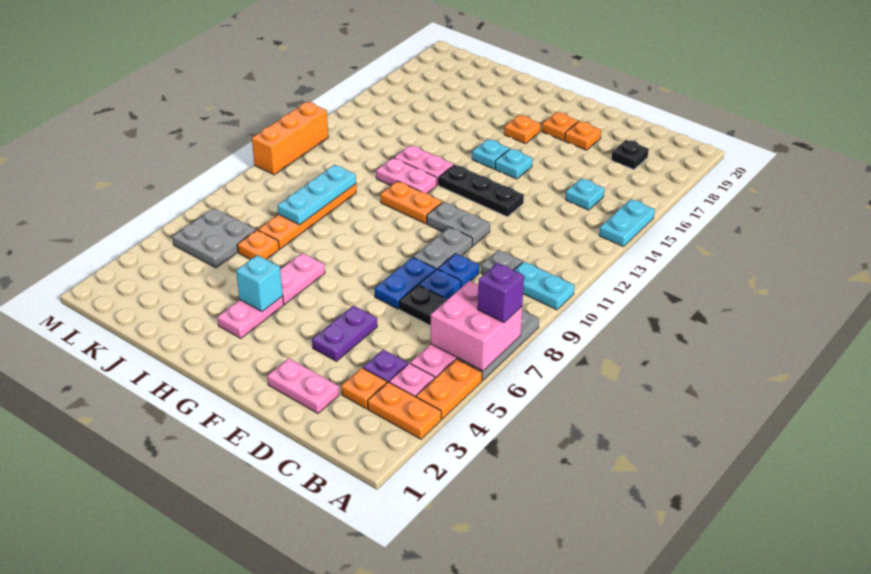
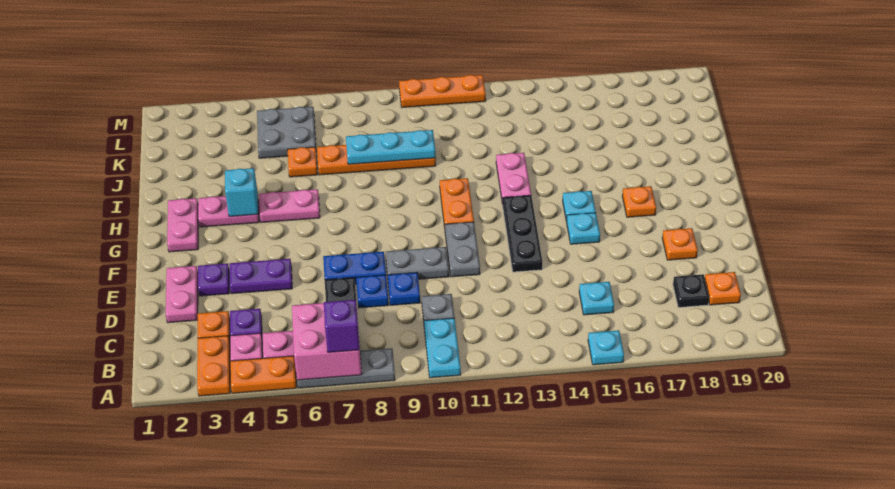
cyan 1x2 plate [599,199,655,247] -> cyan 1x1 plate [588,330,624,365]
none -> purple 1x1 plate [198,263,229,296]
orange 1x1 plate [542,112,578,141] -> orange 1x1 plate moved to [705,272,741,305]
pink 1x2 plate [376,158,437,193] -> pink 1x2 plate moved to [167,198,198,252]
orange 1x3 brick [252,102,328,175] -> orange 1x3 plate [399,75,486,107]

